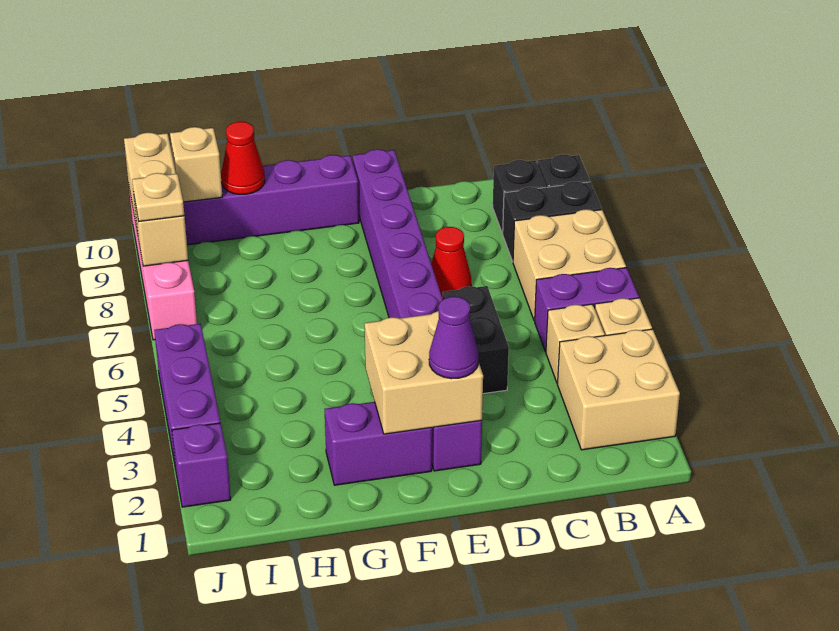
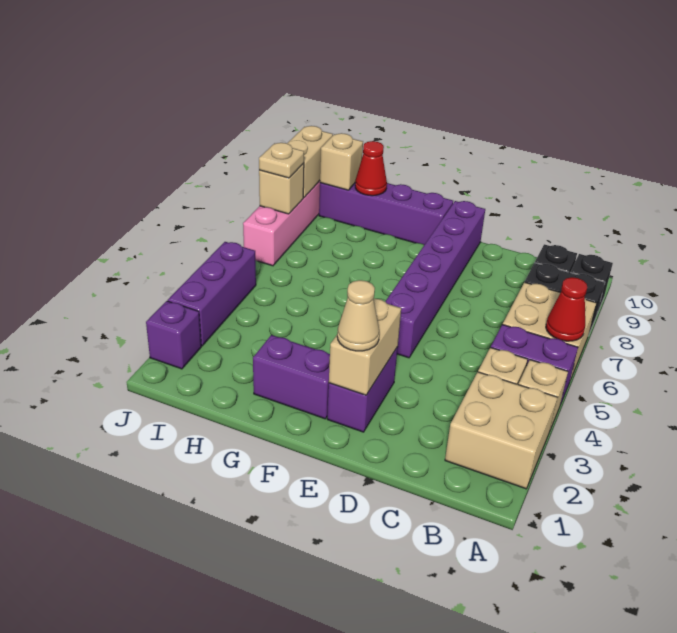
black 1x2 brick [443,286,509,394] -> none
red 1x1 cone [431,227,471,298] -> red 1x1 cone moved to [546,277,587,341]
tan 2x2 brick [364,311,483,434] -> tan 1x2 brick [329,299,401,395]
purple 1x1 cone [429,297,478,379] -> tan 1x1 cone [337,280,380,351]

